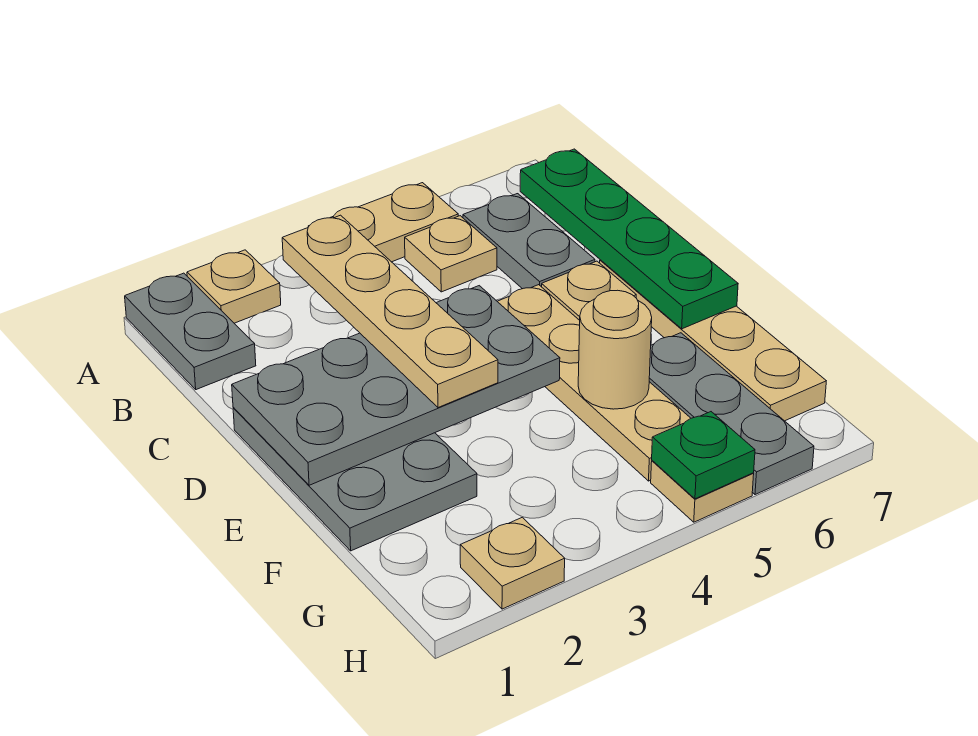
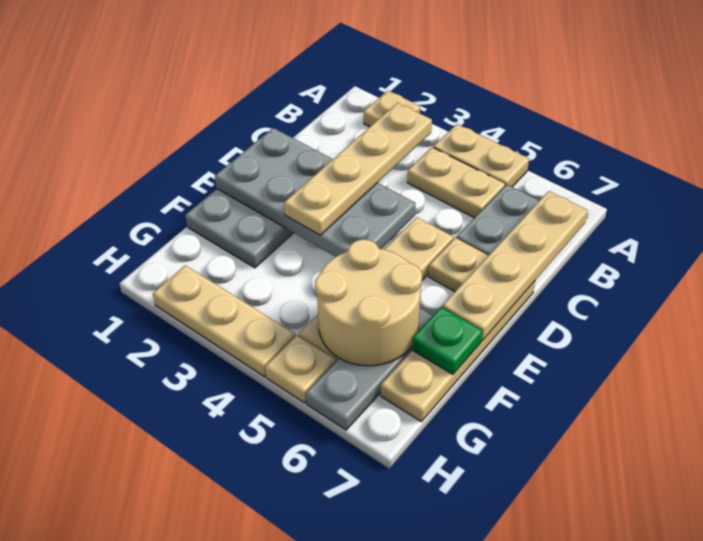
grey 1x2 plate [125,273,256,390] -> none
tan 1x1 plate [405,216,497,292] -> tan 1x2 plate [407,147,505,218]
green 1x4 plate [520,149,738,329] -> tan 1x4 plate [443,191,588,341]
tan 1x1 round brick [578,290,652,409] -> tan 2x2 round brick [315,240,422,366]
tan 1x1 plate [460,517,565,609] -> tan 1x3 plate [153,265,295,377]
green 1x1 plate [652,412,755,499] -> green 1x1 plate moved to [412,307,482,374]

